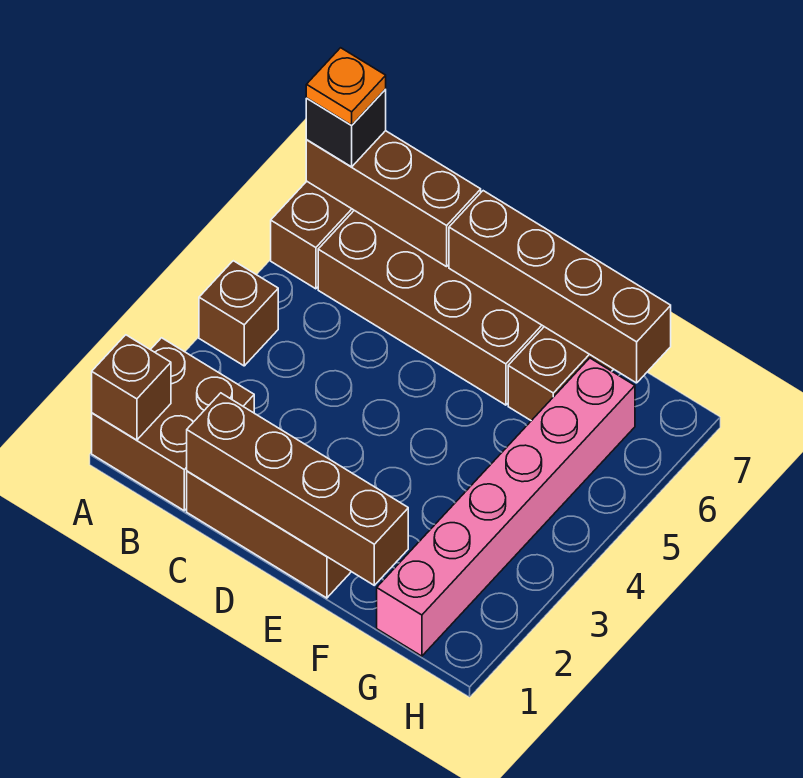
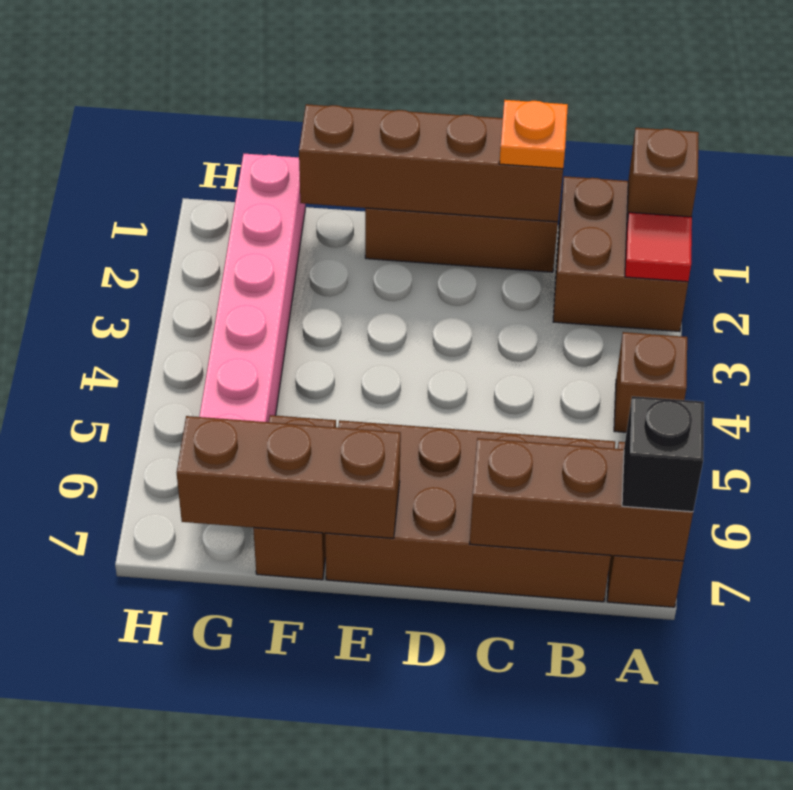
none -> red 1x1 tile [625,212,692,282]
orange 1x1 plate [306,48,386,125] -> orange 1x1 plate moved to [499,100,568,169]
brown 1x4 brick [449,191,671,383] -> brown 1x3 brick [177,416,401,538]

